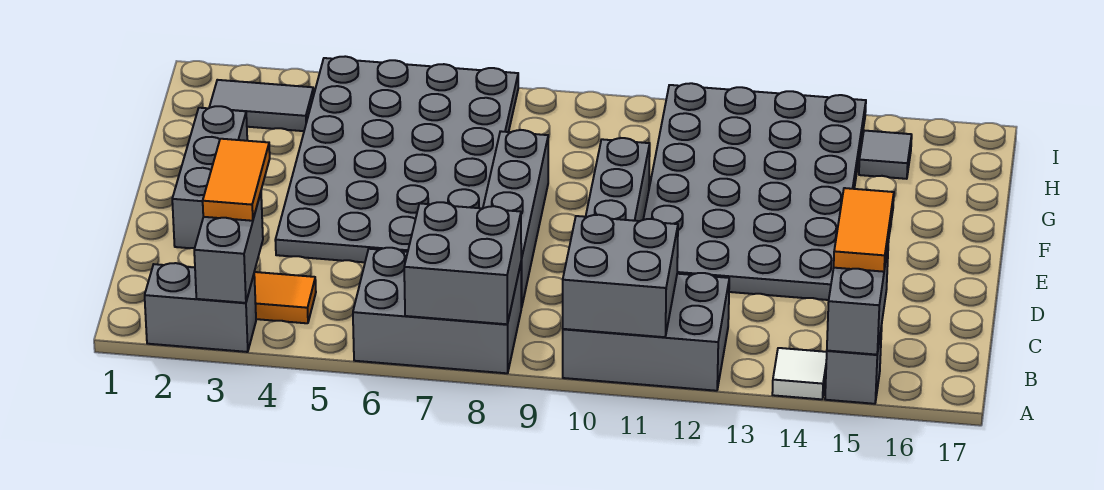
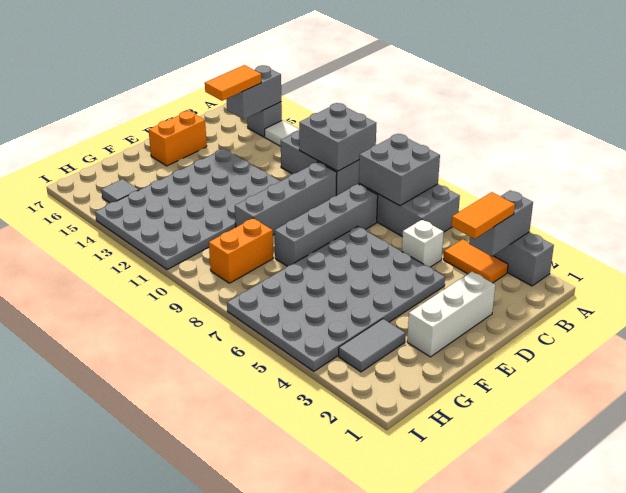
none -> white 1x1 brick [402,220,444,267]
grey 1x3 brick [172,106,247,248] -> white 1x3 brick [407,272,495,357]
none -> orange 1x2 brick [149,111,207,166]
none -> orange 1x2 brick [209,218,273,283]
grey 1x2 tile [209,80,314,131] -> grey 1x2 tile turned to [339,319,406,372]

